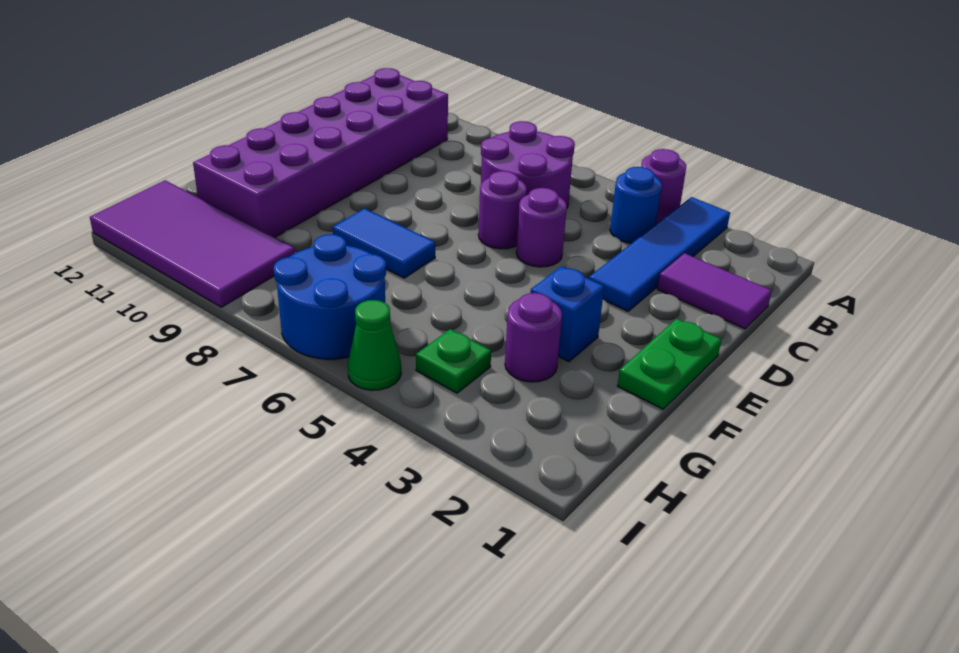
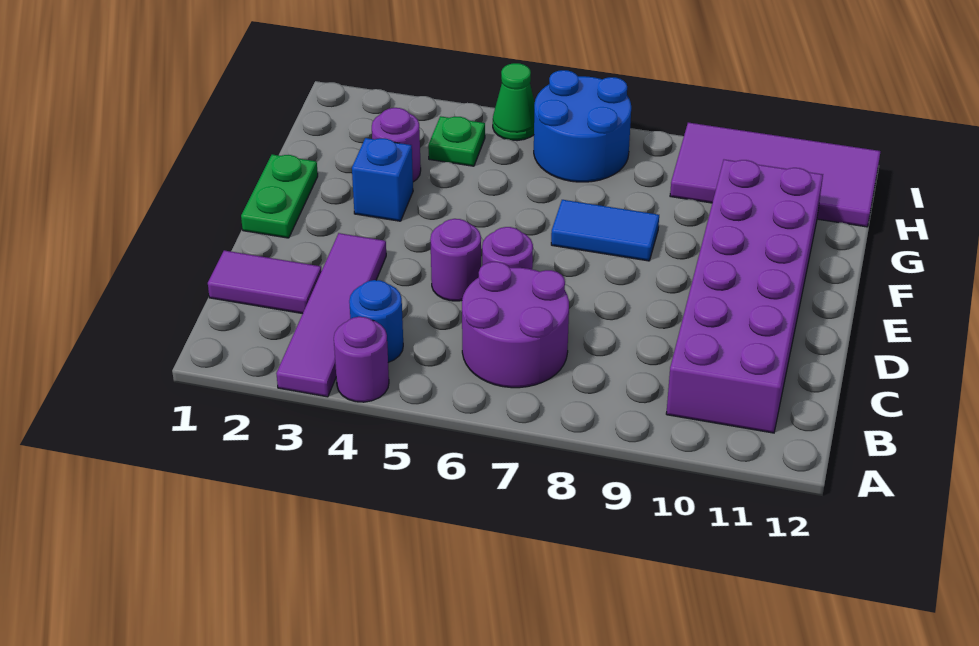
blue 1x4 tile [589,197,730,311] -> purple 1x4 tile [276,233,386,397]

